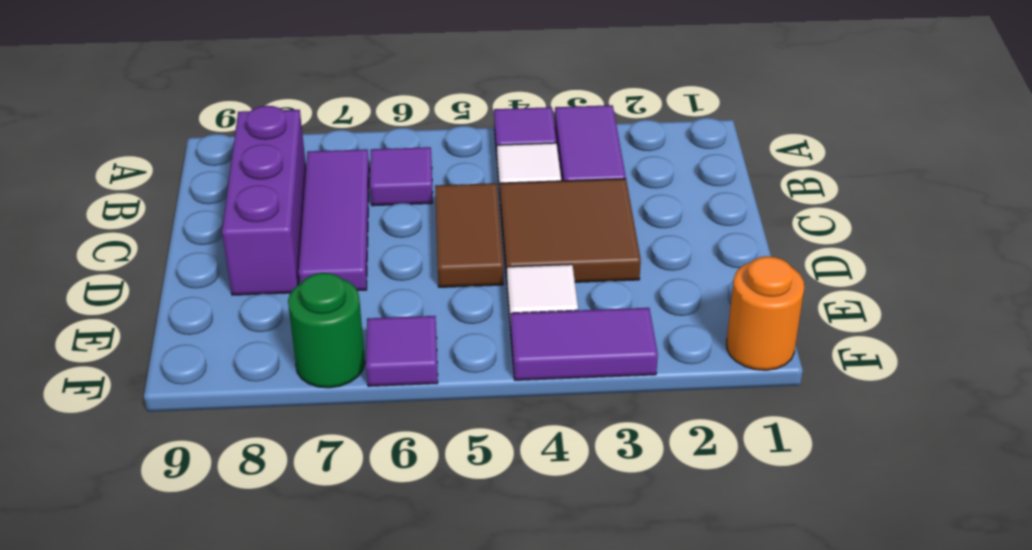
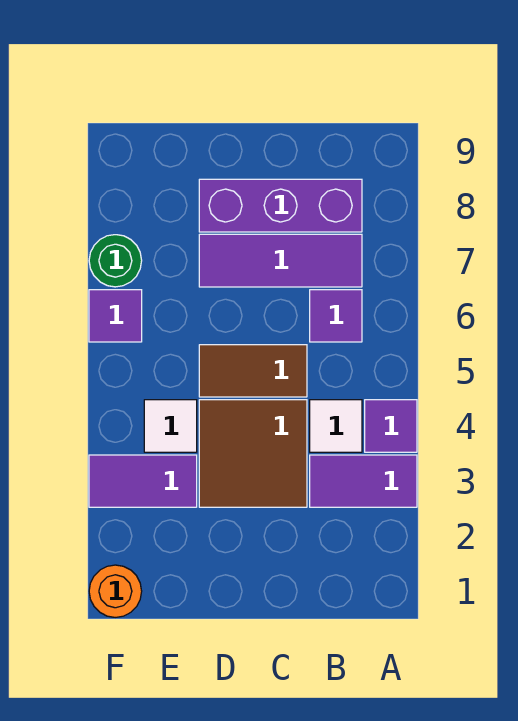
purple 1x2 tile [511,308,658,380] -> purple 1x2 tile turned to [89,455,197,507]

